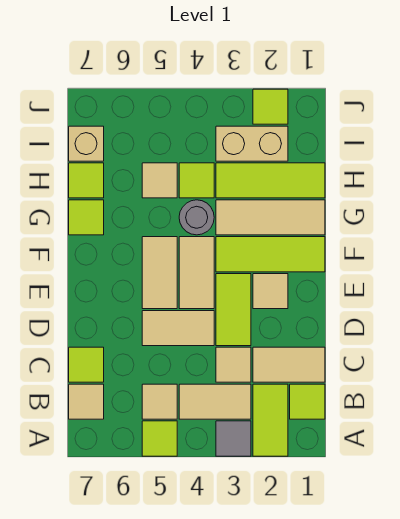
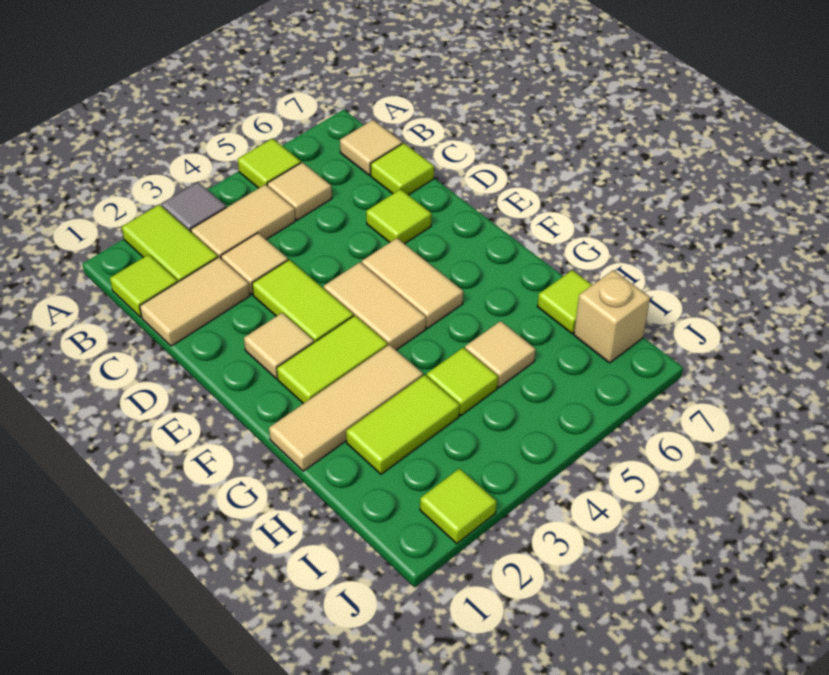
tan 1x2 tile [142,311,214,346] -> none
lime 1x3 tile [216,237,325,272] -> lime 1x2 tile [277,316,388,404]
grey 1x1 round brick [179,200,214,235] -> none
lime 1x1 tile [69,200,104,235] -> lime 1x1 tile moved to [366,189,432,244]
lime 1x3 tile [216,163,325,198] -> lime 1x2 tile [346,375,460,474]
tan 1x2 brick [216,126,288,161] -> none

